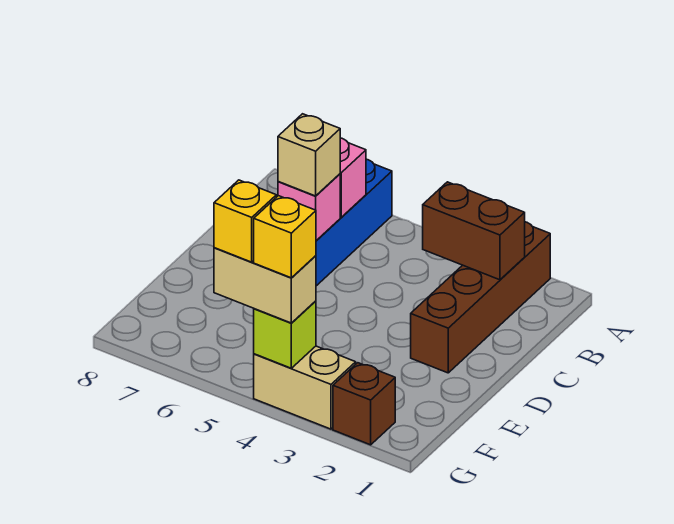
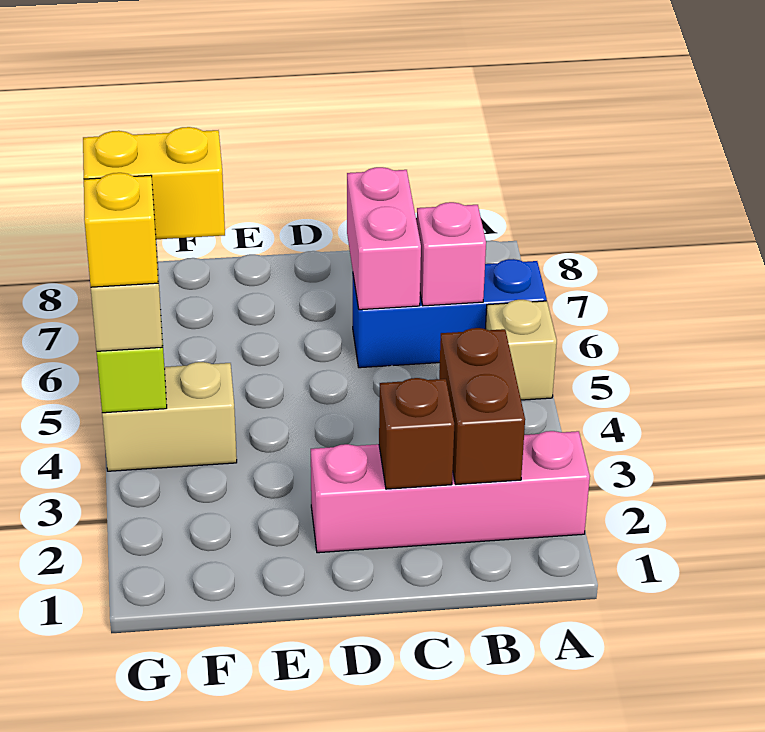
brown 1x4 brick [411,222,550,373] -> pink 1x4 brick [311,431,590,553]
pink 1x1 brick [278,174,340,241] -> pink 1x2 brick [347,167,421,310]
tan 1x1 brick [278,114,340,196] -> tan 1x1 brick moved to [486,300,557,400]
brown 1x1 brick [333,363,395,445] -> brown 1x1 brick moved to [379,378,454,489]
tan 1x2 brick [254,346,356,429] -> tan 1x2 brick turned to [102,362,237,471]
yellow 1x1 brick [214,180,276,262] -> yellow 1x2 brick [83,127,225,239]

